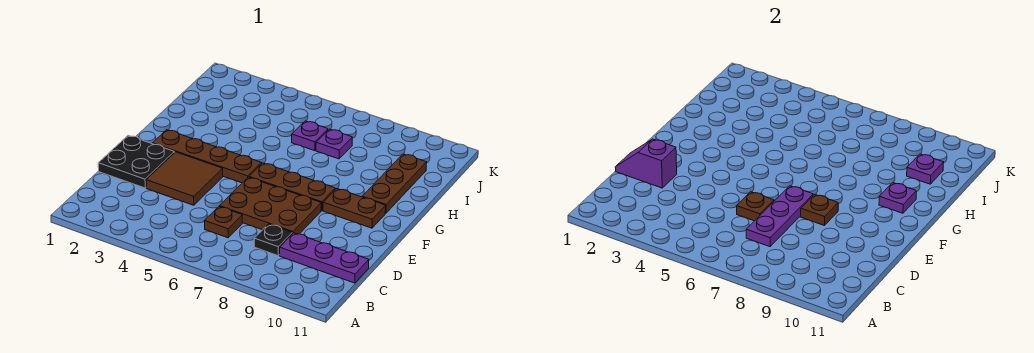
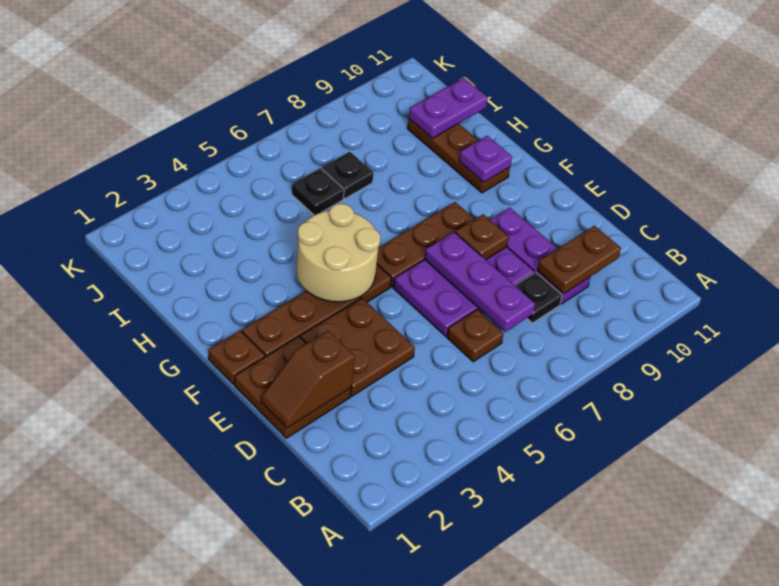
purple 1x3 plate [280,233,369,283] -> purple 1x3 plate turned to [490,208,590,304]
black 2x2 plate [98,136,174,188] -> brown 2x2 plate [234,337,351,438]
purple 1x2 slope [615,139,677,188] -> brown 1x2 slope [261,331,355,428]
brown 2x2 tile [146,152,223,205] -> brown 2x2 plate [300,298,415,396]
brown 2x3 plate [219,177,321,234] -> purple 2x3 plate [393,247,534,336]
brown 1x1 plate [736,192,774,221] -> brown 1x1 plate moved to [208,331,265,384]
none -> tan 2x2 round brick [297,203,380,302]
brown 1x2 plate [323,189,386,228] -> brown 1x2 plate moved to [537,226,621,294]
purple 1x1 plate [292,121,328,151] -> black 1x1 plate [292,168,344,215]
purple 1x1 plate [316,129,352,159] -> black 1x1 plate [322,152,374,199]
purple 1x1 plate [907,154,944,184] -> purple 1x2 plate [409,78,488,138]

